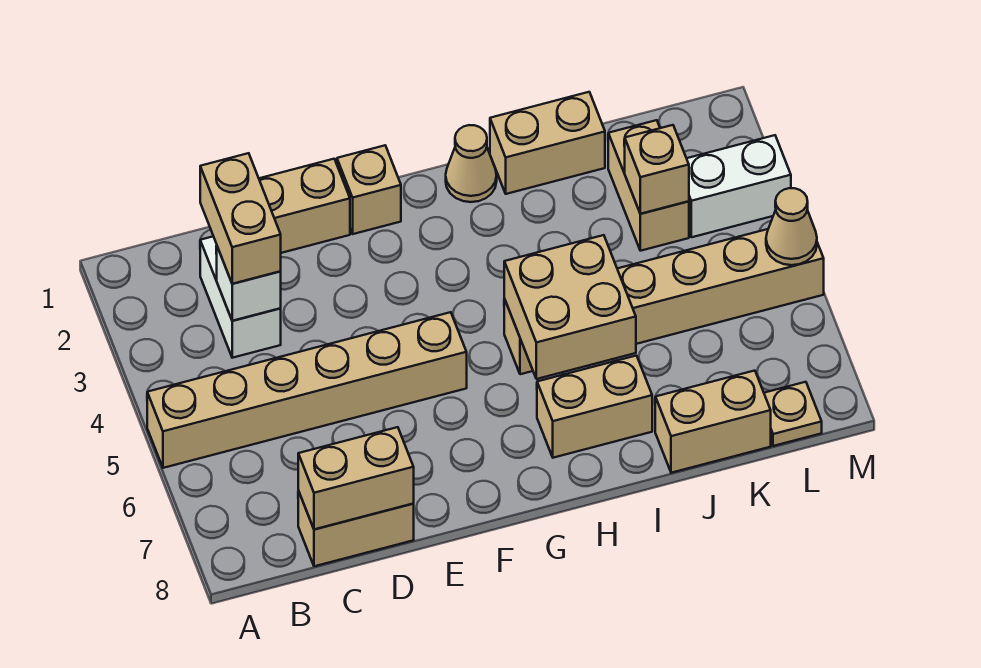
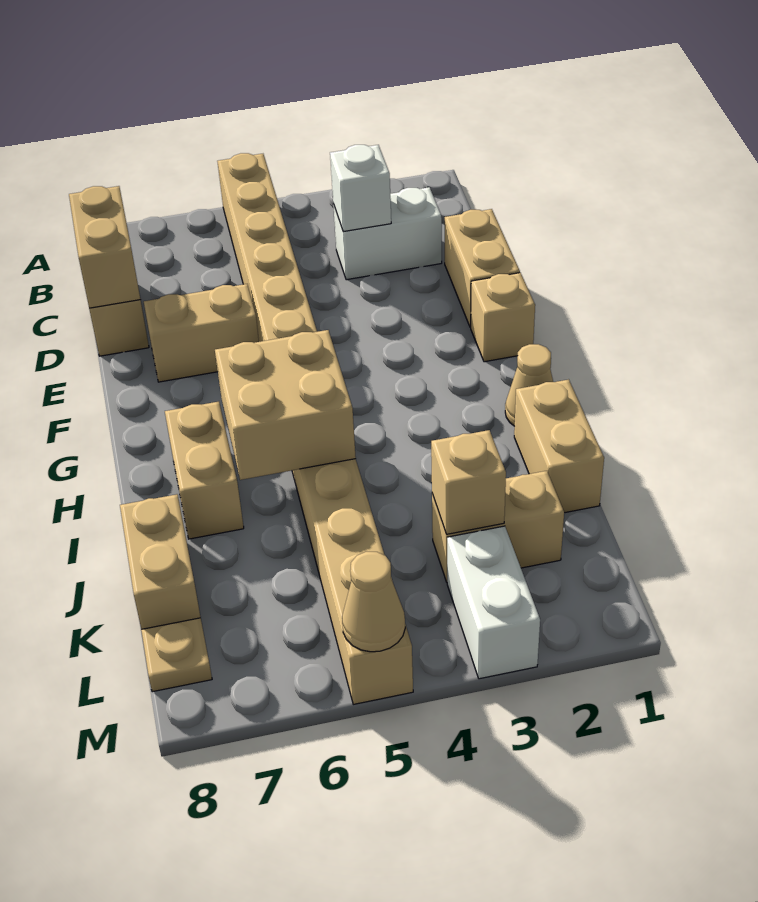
tan 1x2 brick [200,153,281,284] -> tan 1x2 brick moved to [144,284,259,382]

